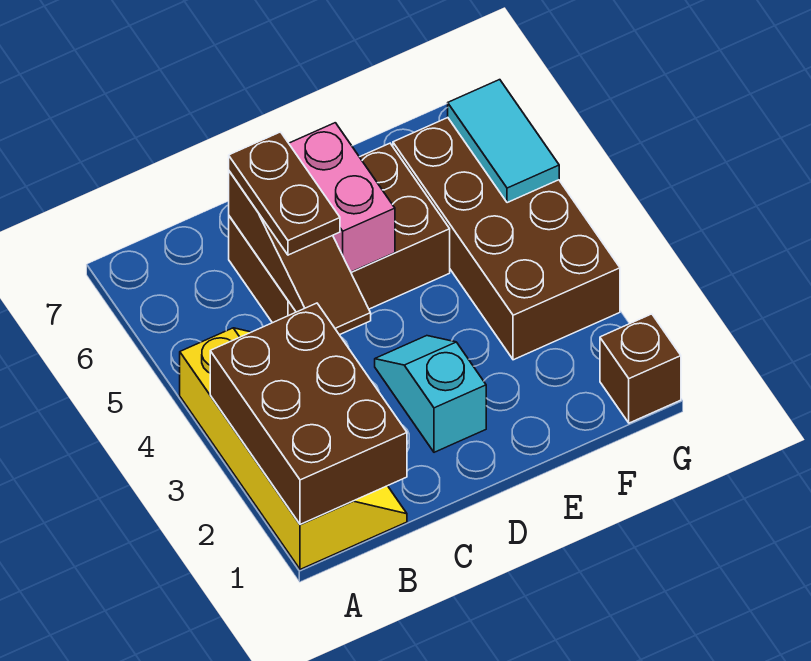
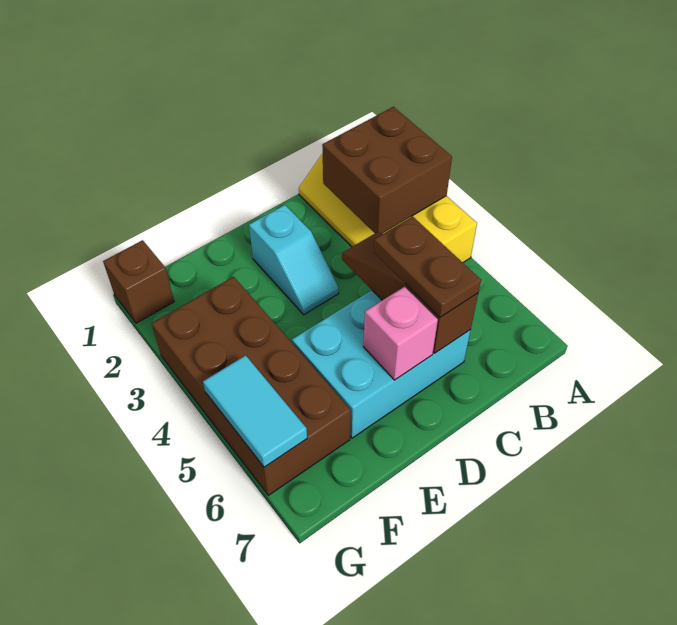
brown 2x3 brick [210,303,407,524] -> brown 2x2 brick [322,107,452,234]
brown 2x3 brick [229,143,450,323] -> cyan 2x3 brick [292,290,471,438]
pink 1x2 brick [289,123,395,272] -> pink 1x1 brick [363,287,438,380]

